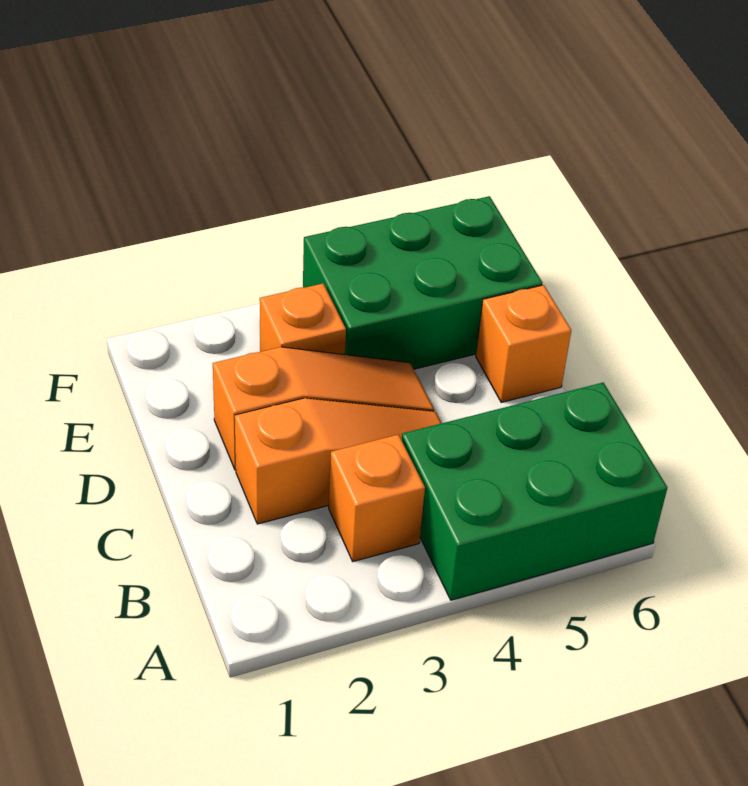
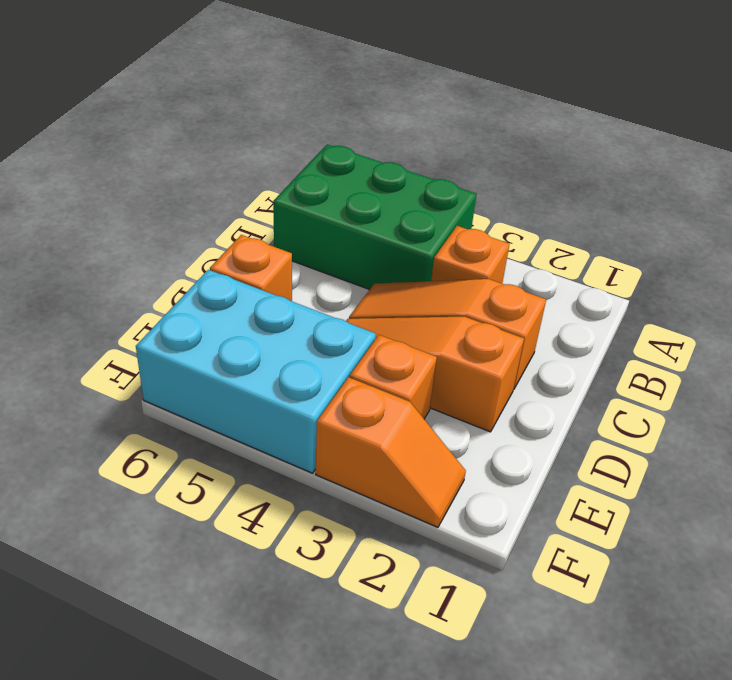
green 2x3 brick [303,196,542,369] -> cyan 2x3 brick [136,270,376,473]
none -> orange 1x2 slope [316,377,466,527]

